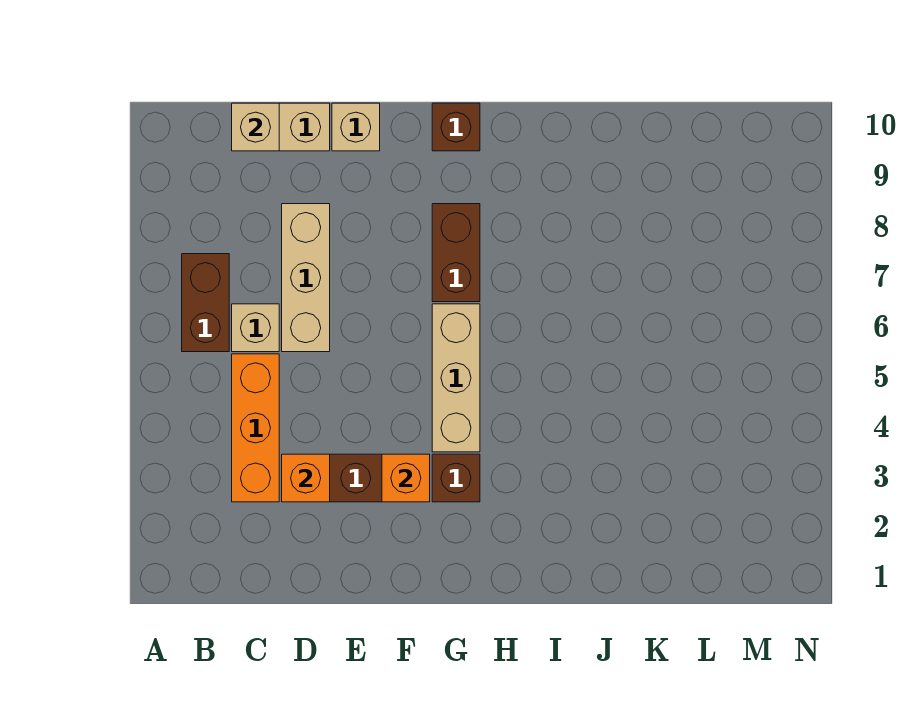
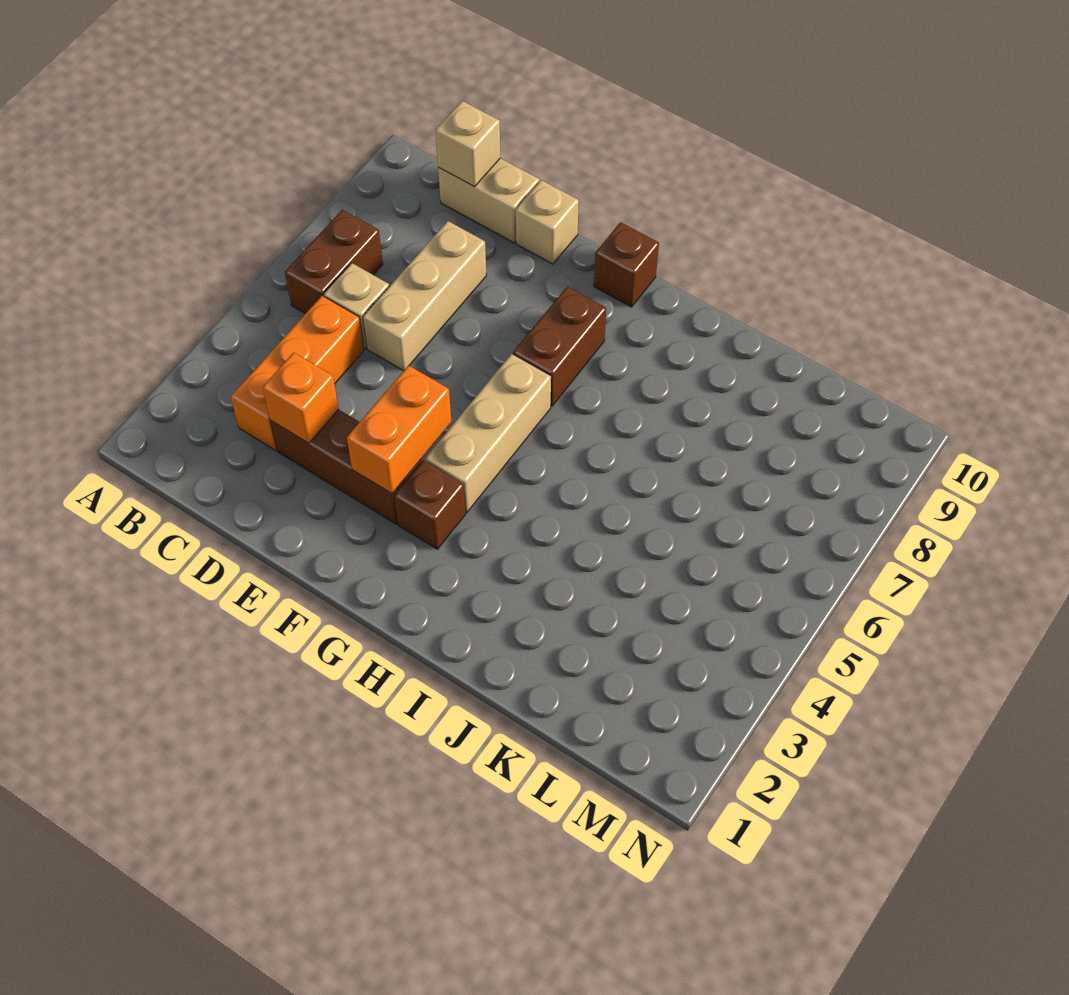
orange 1x1 brick [382,454,430,502] -> orange 1x2 brick [347,366,451,494]

